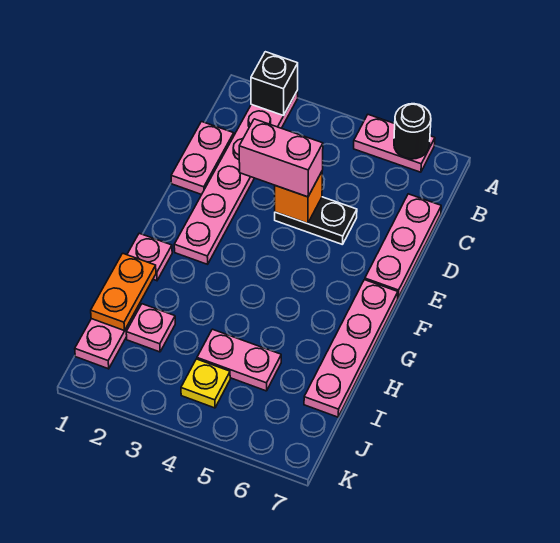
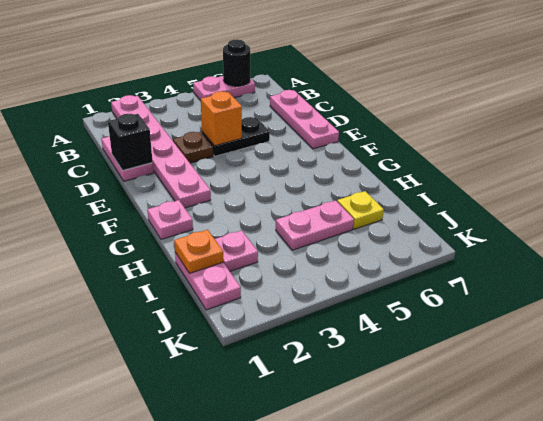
black 1x1 brick [251,52,298,116] -> black 1x1 brick moved to [108,114,153,171]
none -> brown 1x1 plate [173,132,213,163]
pink 1x2 brick [239,119,323,197] -> none
pink 1x4 plate [304,280,398,417] -> none
orange 1x2 plate [91,253,156,331] -> orange 1x1 plate [174,230,223,273]
yellow 1x1 plate [181,359,230,408] -> yellow 1x1 plate moved to [337,191,384,229]

